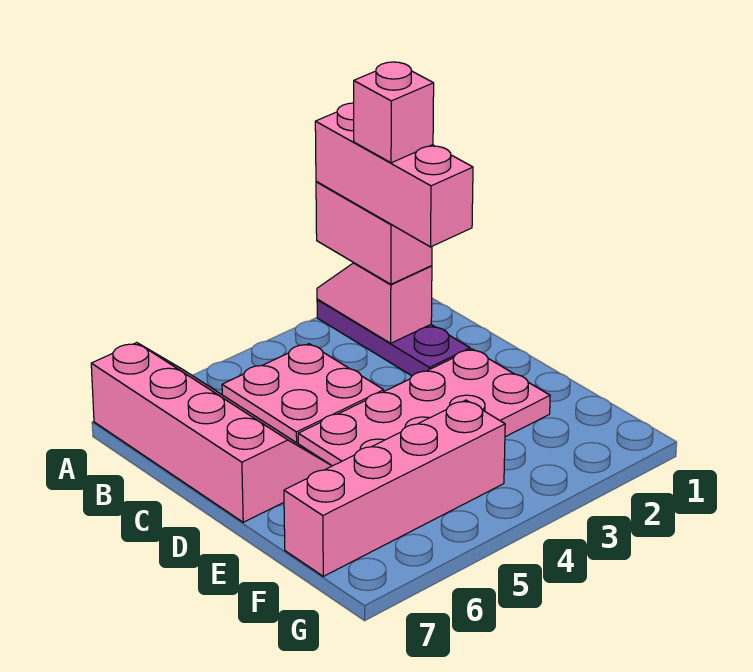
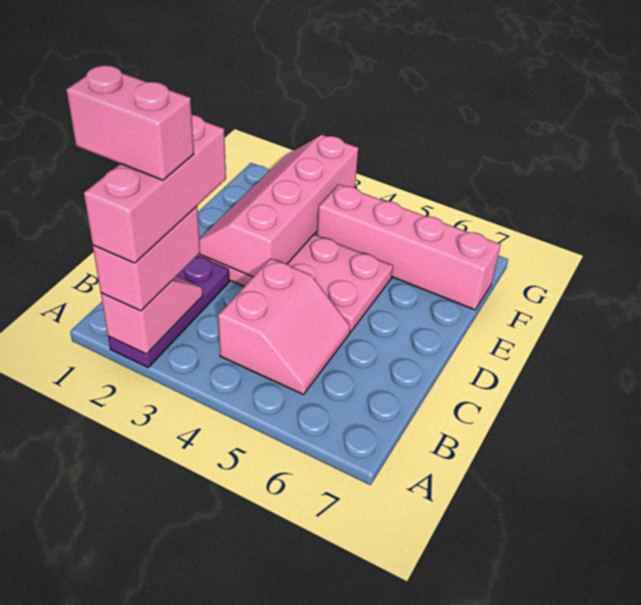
pink 1x2 slope [317,263,432,343] -> pink 1x2 slope turned to [101,277,203,354]
pink 2x4 slope [91,343,331,522] -> pink 2x4 slope moved to [199,135,358,277]
pink 1x1 brick [354,62,434,163] -> pink 1x2 brick [66,65,194,180]
pink 2x2 plate [222,344,384,443] -> pink 2x2 slope [218,258,350,395]

